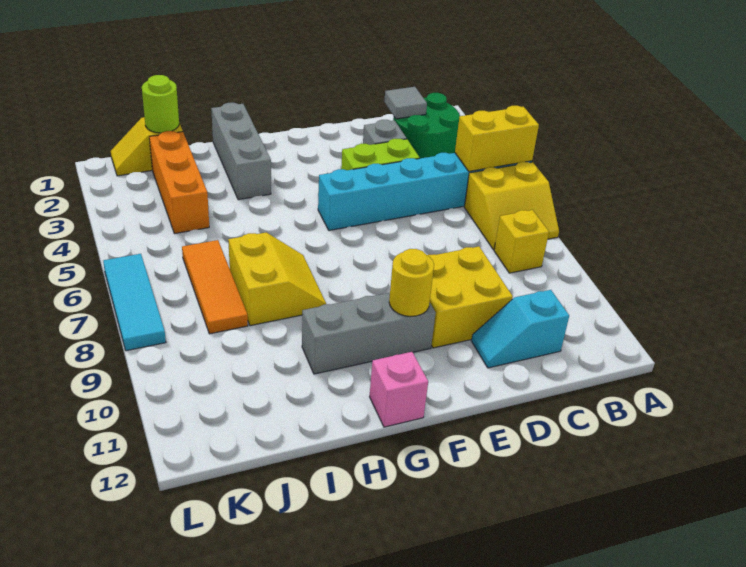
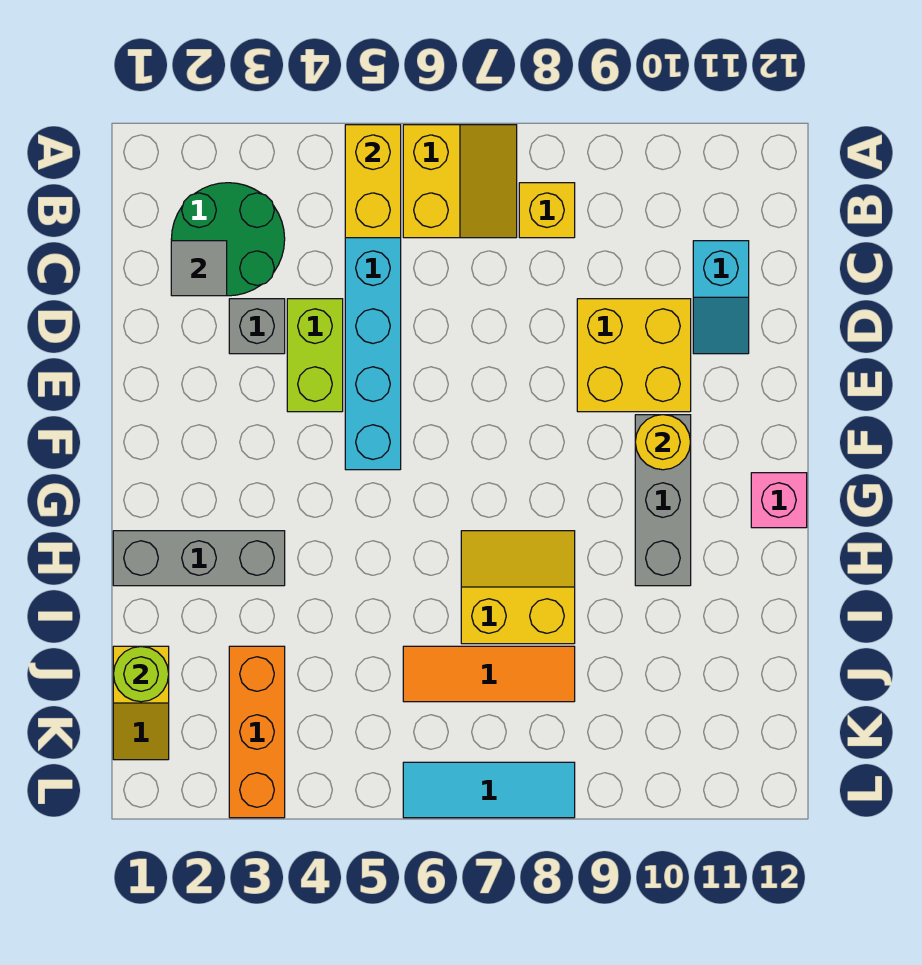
orange 1x3 brick [149,131,209,234] -> orange 1x3 brick turned to [229,646,285,818]

